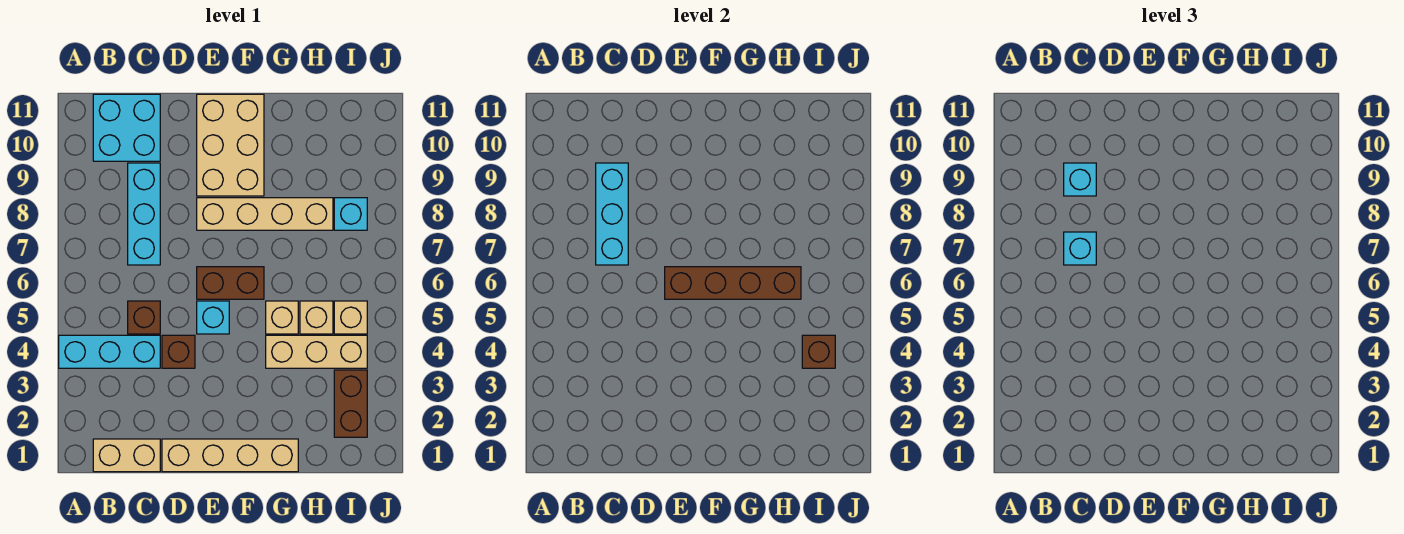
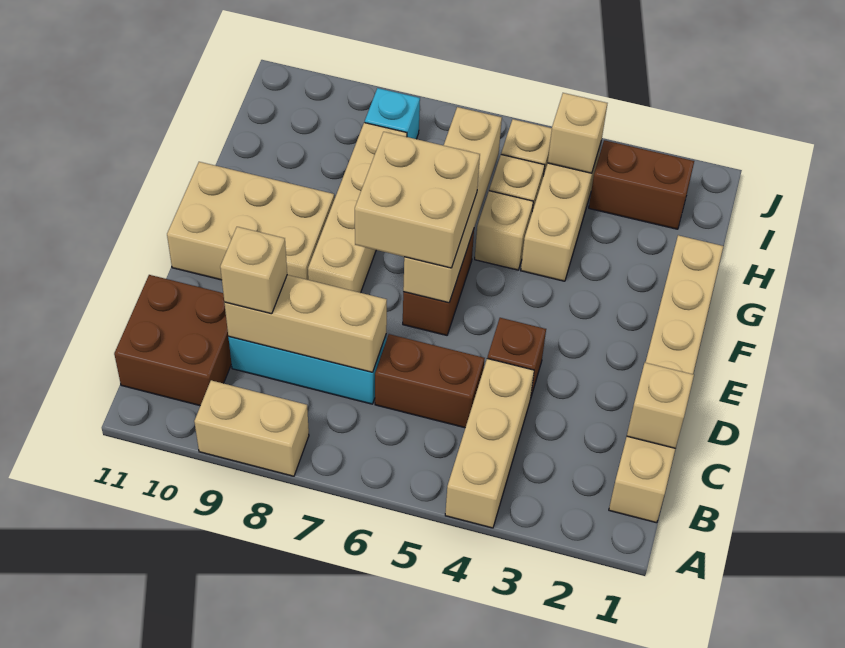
cyan 1x3 brick [59,335,160,368] -> tan 1x3 brick [445,359,534,528]
none -> tan 1x2 brick [194,380,309,476]
cyan 2x2 brick [93,94,160,161] -> brown 2x2 brick [114,275,231,406]
none -> tan 1x1 brick [627,363,694,448]
brown 1x1 brick [128,301,160,334] -> brown 1x2 brick [375,334,485,428]
cyan 1x3 brick [596,163,628,265] -> tan 1x3 brick [224,275,387,372]
cyan 1x1 brick [1064,232,1096,265] -> none
cyan 1x1 brick [1064,163,1096,196] -> tan 1x1 brick [220,227,287,314]
cyan 1x1 brick [197,301,229,334] -> none
brown 1x4 brick [665,267,801,299] -> tan 1x4 brick [403,107,502,303]
none -> tan 2x2 brick [355,132,480,268]
brown 1x1 brick [802,335,835,368] -> tan 1x1 brick [548,93,607,173]

